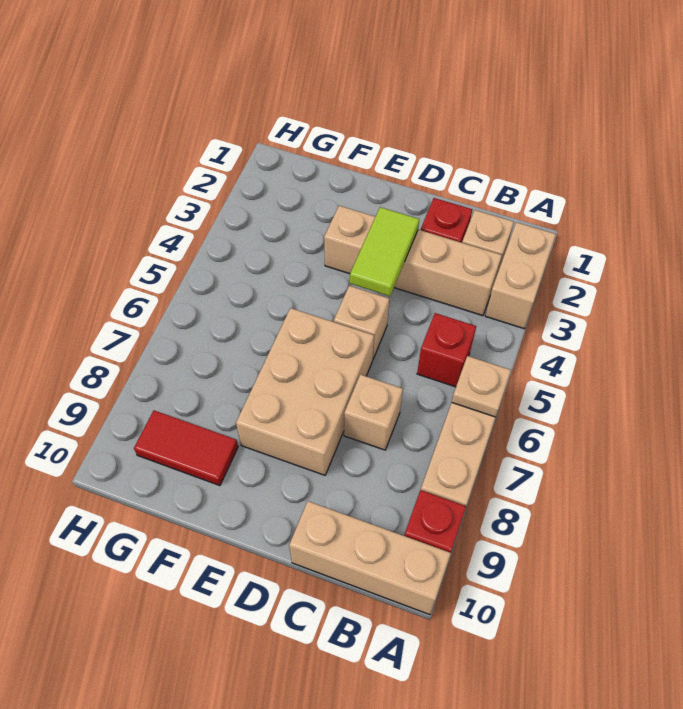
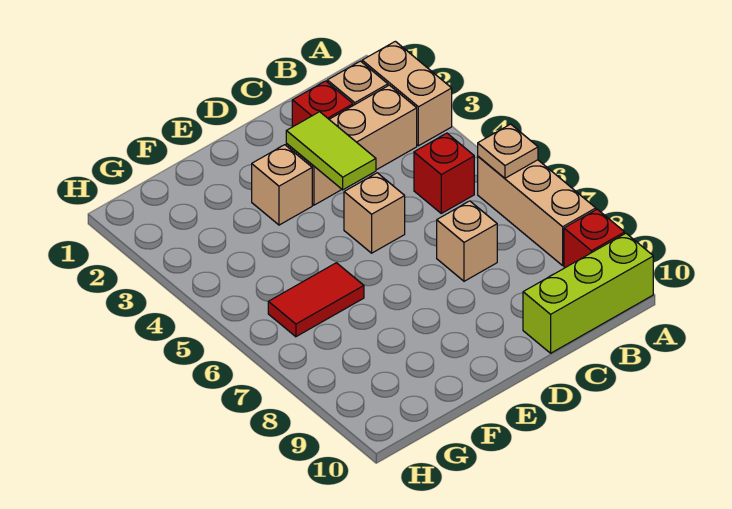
tan 1x3 brick [289,501,451,615] -> lime 1x3 brick [523,233,653,353]
tan 2x3 brick [236,308,374,475] -> none
red 1x2 tile [134,410,238,486] -> red 1x2 tile moved to [268,263,364,337]

